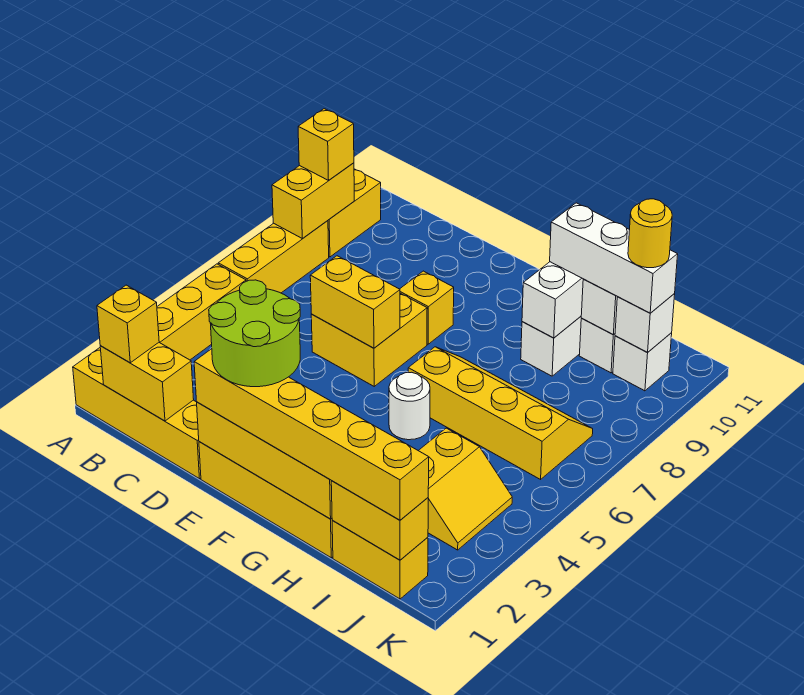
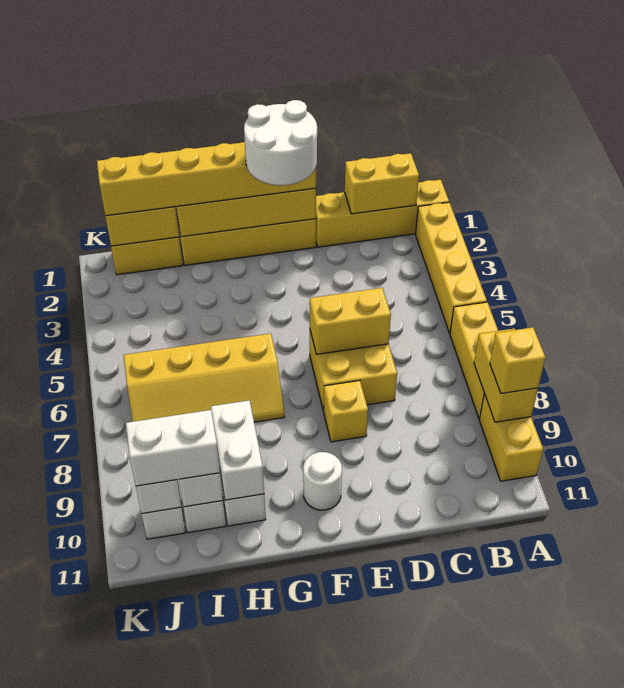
yellow 1x1 brick [97,285,159,363] -> none
lime 2x2 round brick [209,280,300,387] -> white 2x2 round brick [244,100,317,185]
white 1x1 round brick [389,372,430,440] -> white 1x1 round brick moved to [303,452,342,510]
white 1x3 brick [550,203,678,313] -> white 1x2 brick [126,410,220,486]
yellow 2x2 slope [419,428,512,550] -> none
yellow 1x1 round brick [628,199,672,268] -> none

